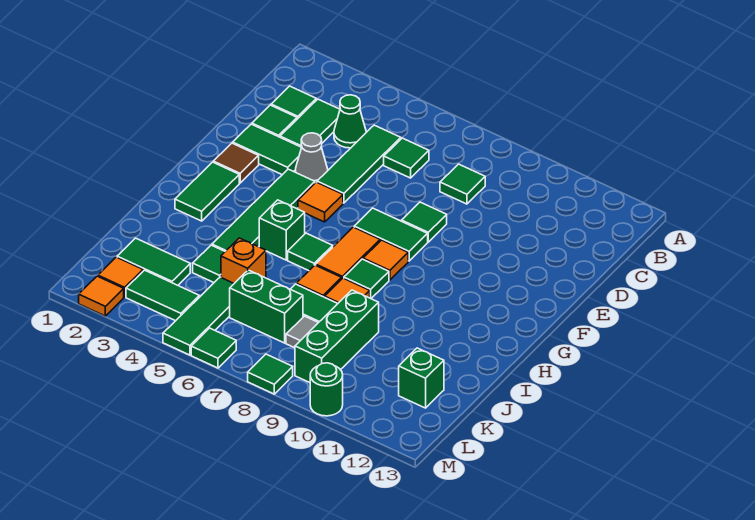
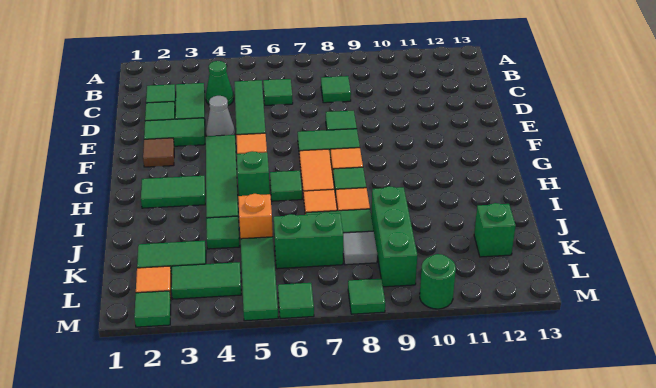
green 1x2 tile [175,162,239,221] -> green 1x2 tile turned to [141,176,205,208]
orange 1x1 tile [79,276,124,316] -> green 1x1 tile [134,291,171,327]

